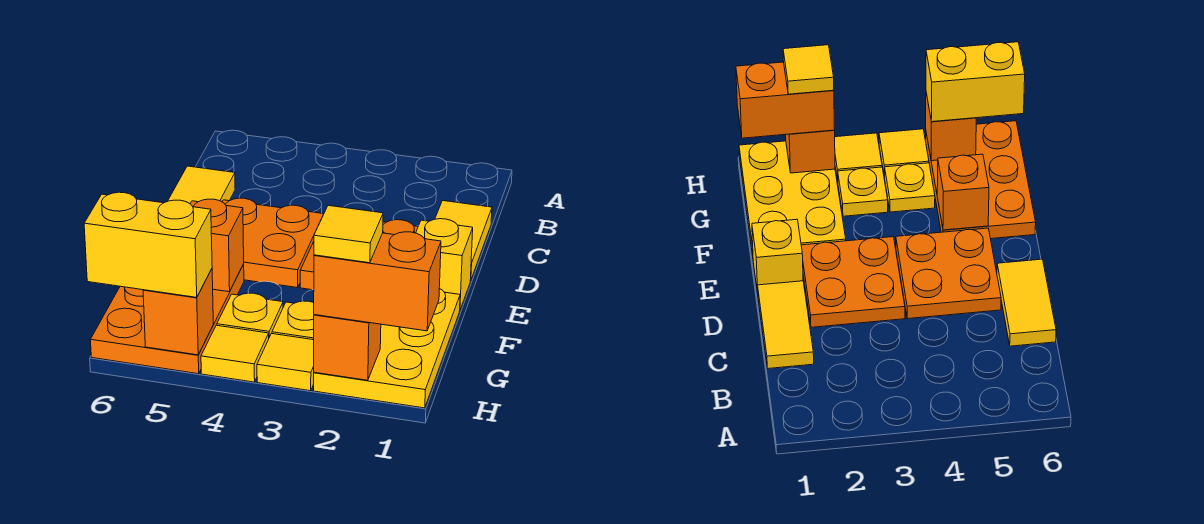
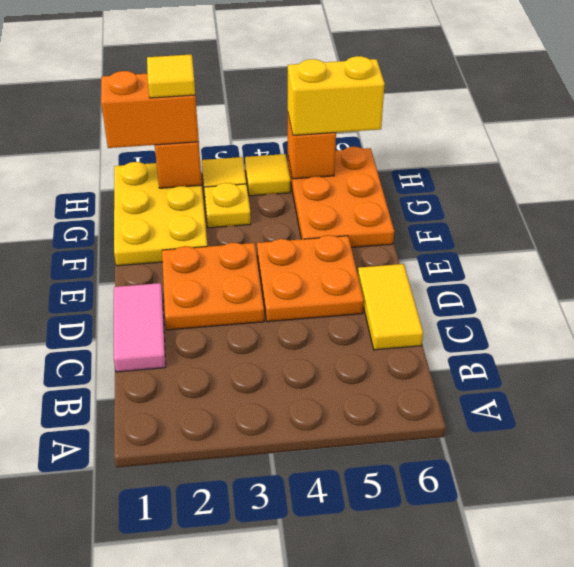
yellow 1x2 tile [435,201,492,281] -> pink 1x2 tile [114,283,166,372]
yellow 1x1 brick [416,219,473,309] -> none
orange 1x1 brick [190,199,244,292] -> none
yellow 1x1 plate [217,293,283,337] -> none

